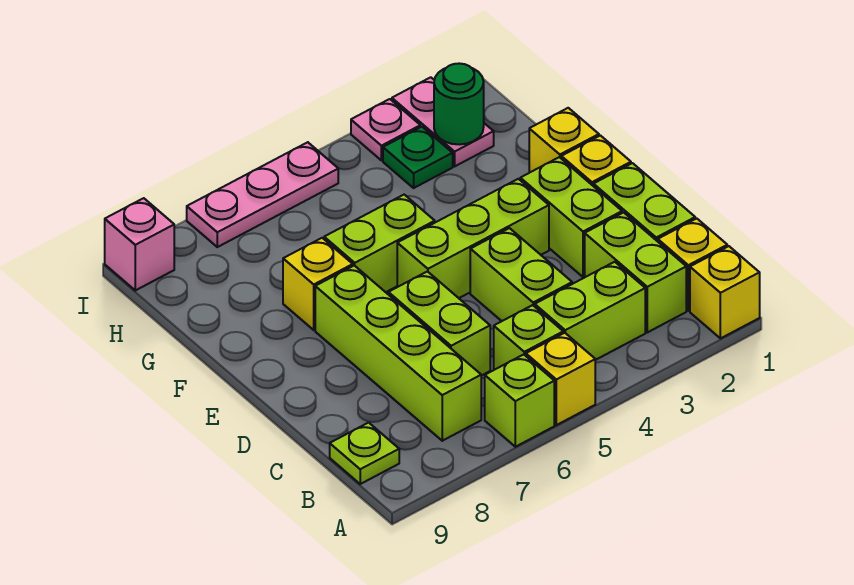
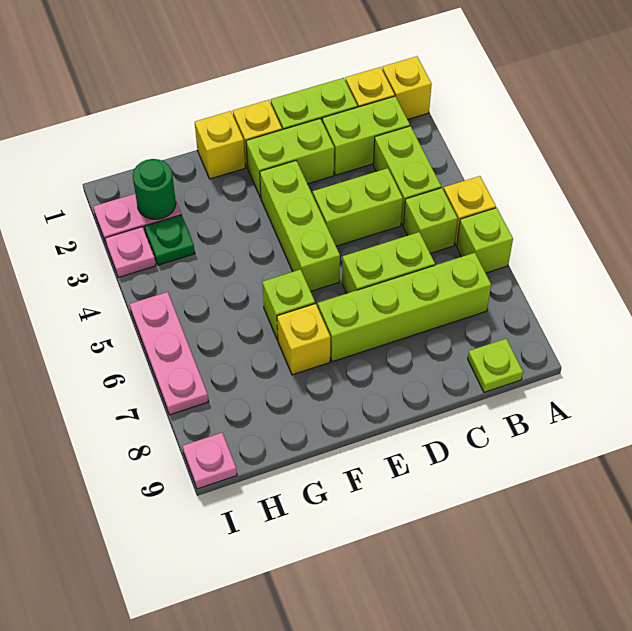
lime 1x2 brick [324,195,435,292] -> lime 1x1 brick [262,270,315,340]
pink 1x1 brick [105,198,174,290] -> pink 1x1 plate [183,433,237,489]

